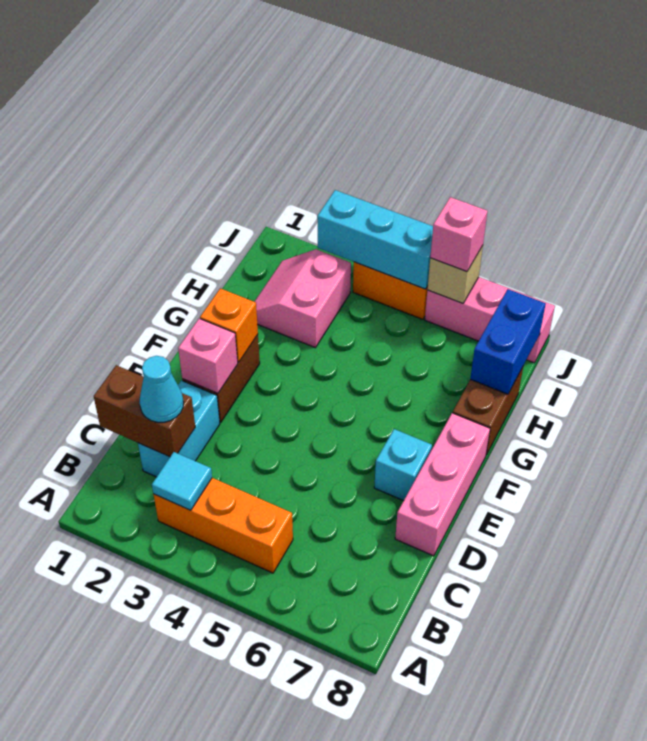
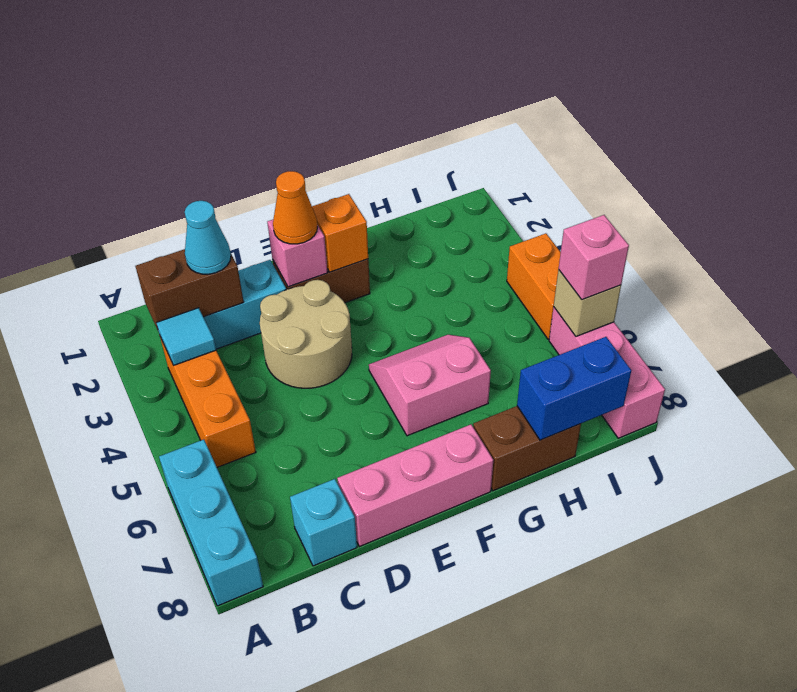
brown 1x2 brick [94,365,195,457] -> brown 1x2 brick turned to [135,249,244,332]
none -> tan 2x2 round brick [260,280,352,388]
none -> orange 1x1 cone [273,171,317,244]
cyan 1x1 brick [374,429,432,501] -> cyan 1x1 brick moved to [290,479,357,566]
pink 2x2 slope [254,249,351,348] -> pink 2x2 slope moved to [369,335,491,436]
cyan 1x3 brick [317,190,433,289] -> cyan 1x3 brick moved to [159,440,263,606]

